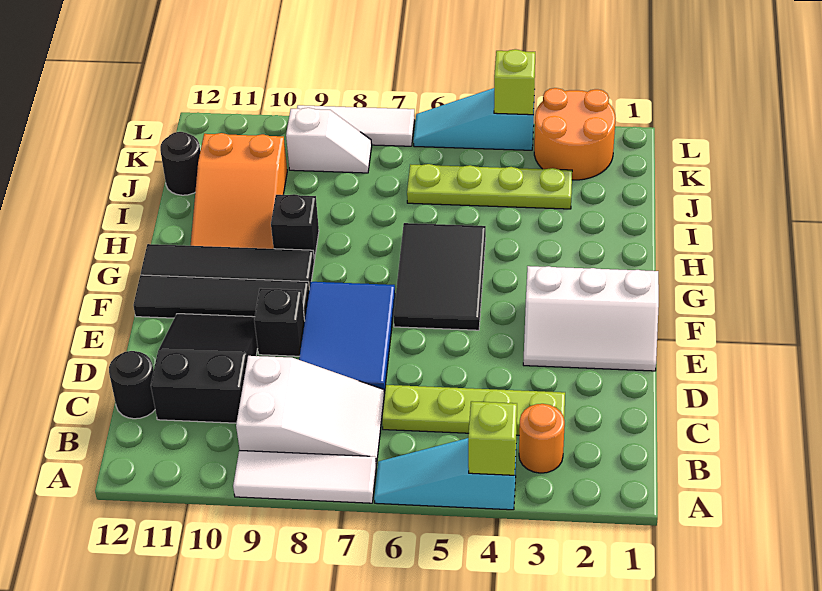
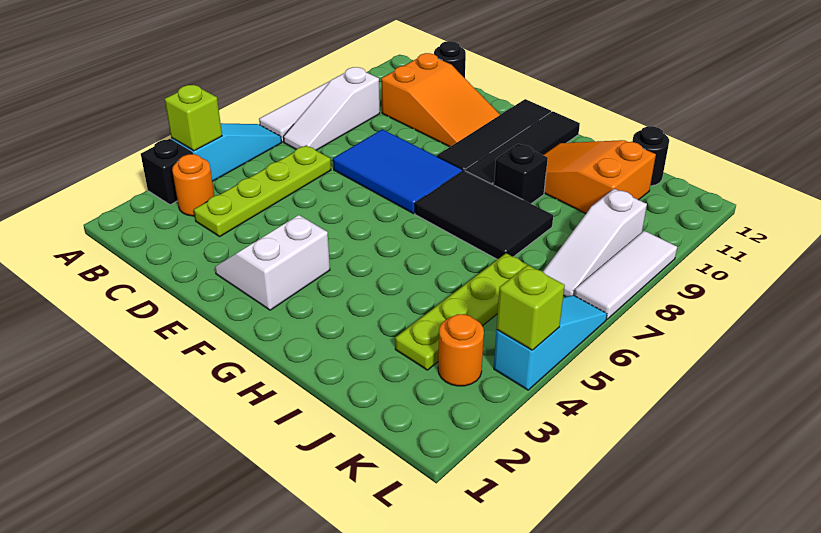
white 2x3 slope [236,356,384,465] -> white 1x3 slope [283,67,380,150]
black 2x3 slope [151,314,258,423] -> orange 2x3 slope [381,53,500,147]
white 2x3 slope [523,266,659,371] -> white 2x2 slope [215,215,330,310]
black 1x1 brick [254,288,305,356] -> black 1x1 brick moved to [141,139,193,205]
black 2x3 tile [393,223,486,330] -> black 2x3 tile moved to [415,170,553,260]
orange 2x2 round brick [534,88,616,180] -> orange 1x1 round brick [438,314,484,386]
white 1x2 slope [286,108,372,173] -> white 1x3 slope [543,189,647,297]

